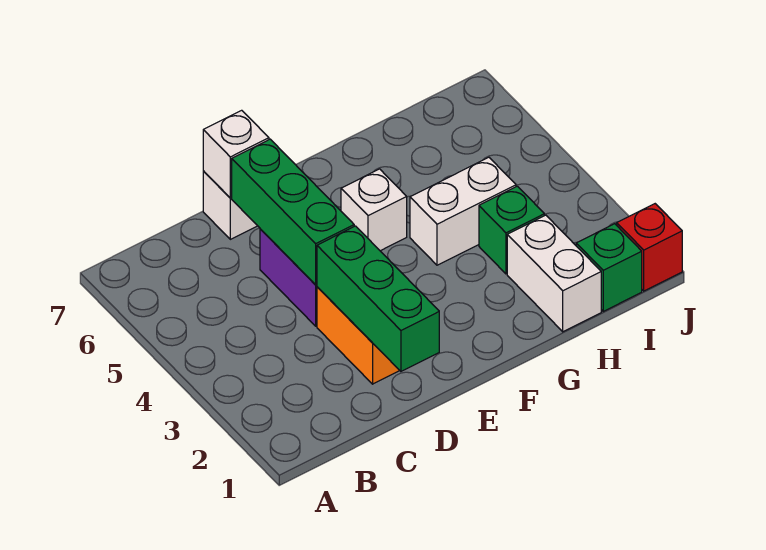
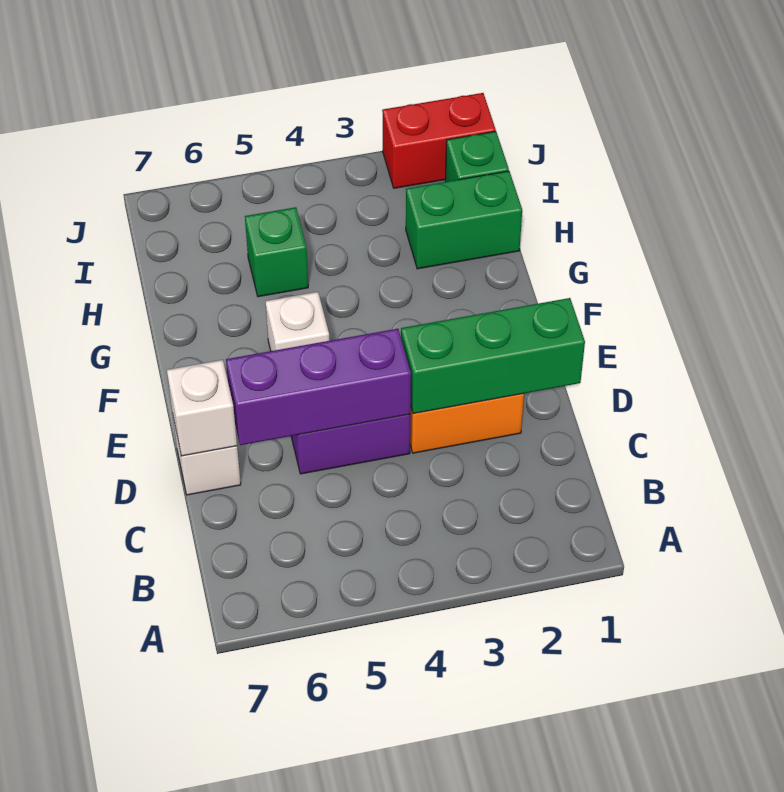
green 1x3 brick [232,139,354,285] -> purple 1x3 brick [226,329,411,445]
white 1x2 brick [410,157,516,265] -> none
white 1x2 brick [507,215,601,332] -> green 1x2 brick [406,171,522,269]
green 1x1 brick [479,186,544,274] -> green 1x1 brick moved to [245,207,308,297]
red 1x1 brick [617,204,682,291] -> red 1x2 brick [382,93,496,188]

